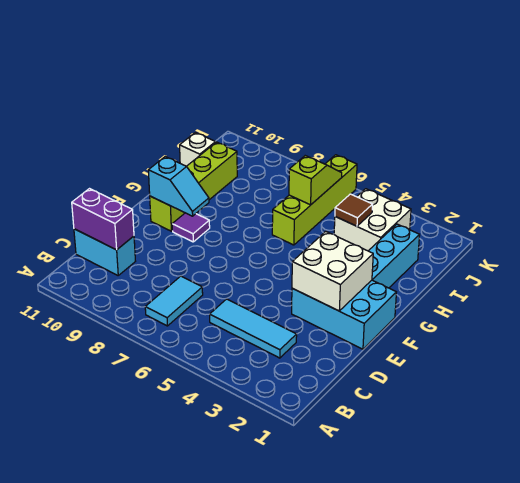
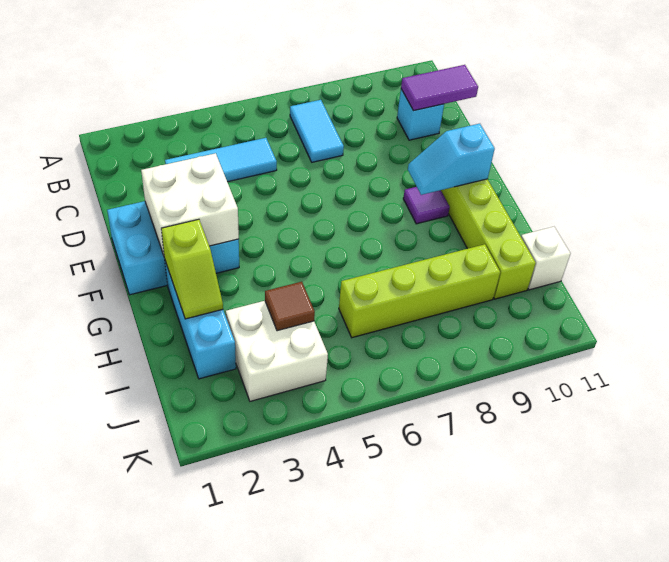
cyan 1x2 brick [74,229,135,275] -> cyan 1x1 brick [397,89,444,140]
purple 1x2 brick [72,189,134,250] -> purple 1x2 tile [401,65,478,111]
lime 1x4 brick [272,155,357,245] -> lime 1x4 brick turned to [339,244,500,338]
lime 1x2 slope [289,156,342,205] -> lime 1x2 slope moved to [161,219,223,319]

